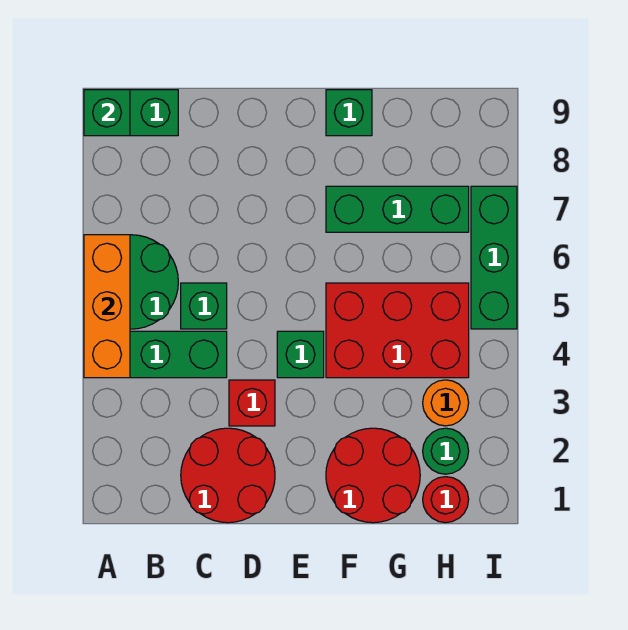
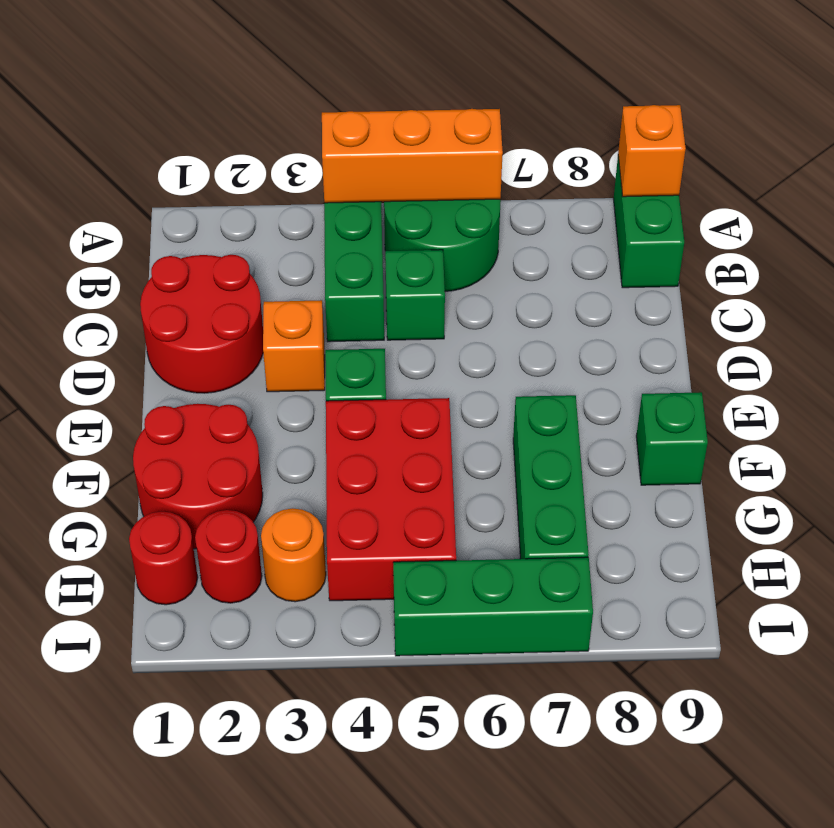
green 1x1 brick [84,90,130,136] -> orange 1x1 brick [618,105,686,197]
red 1x1 brick [229,380,275,426] -> orange 1x1 brick [263,300,325,392]
green 1x1 round brick [423,428,469,474] -> red 1x1 round brick [195,510,262,603]

